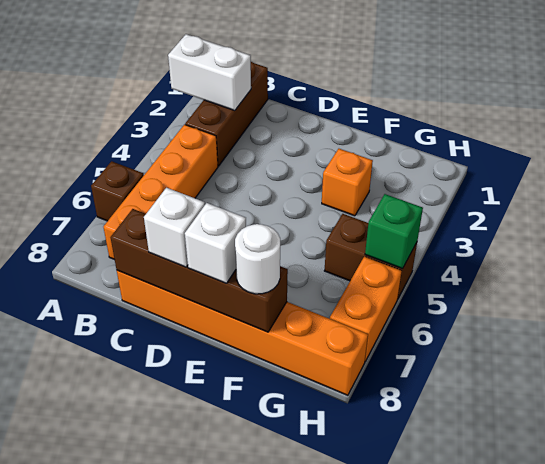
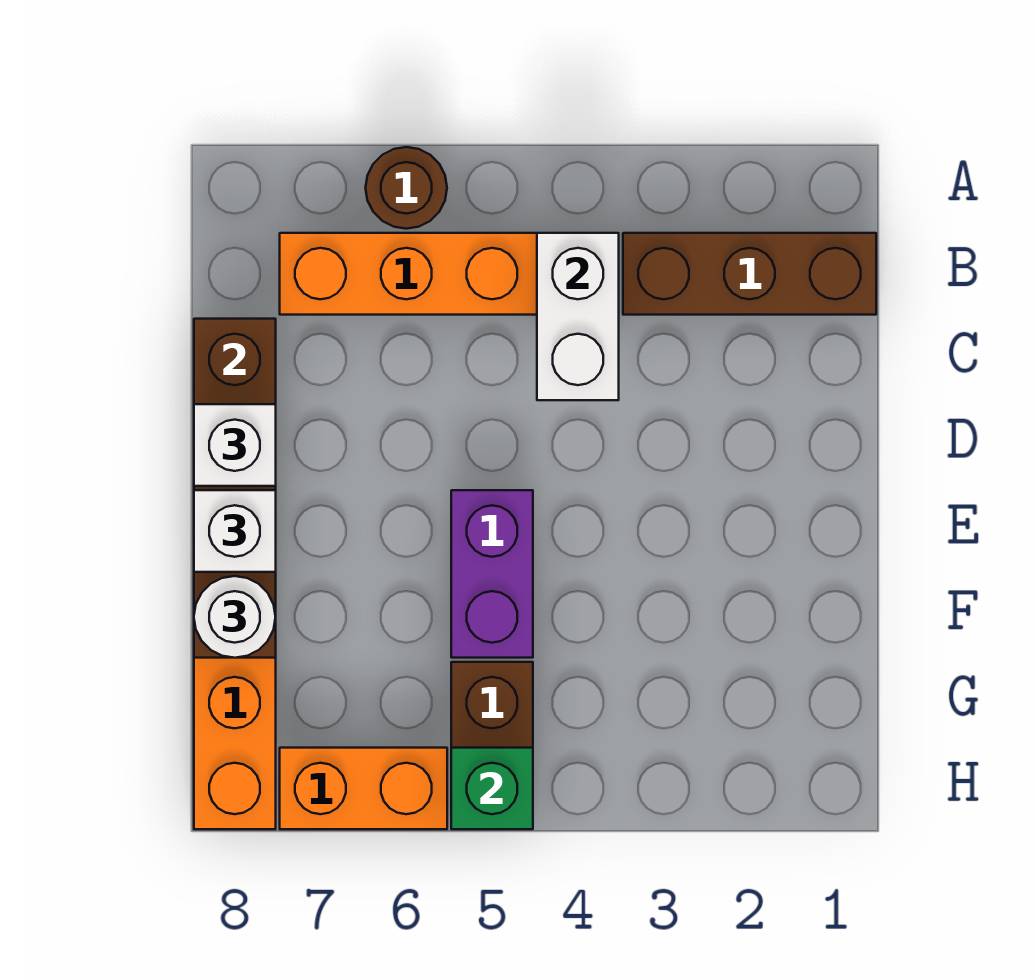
white 1x2 brick [168,34,251,111] -> white 1x2 brick moved to [537,233,619,400]
brown 1x1 brick [91,161,144,221] -> brown 1x1 round brick [366,147,447,229]
none -> purple 1x2 brick [451,490,533,658]
orange 1x1 brick [322,149,373,216] -> none

